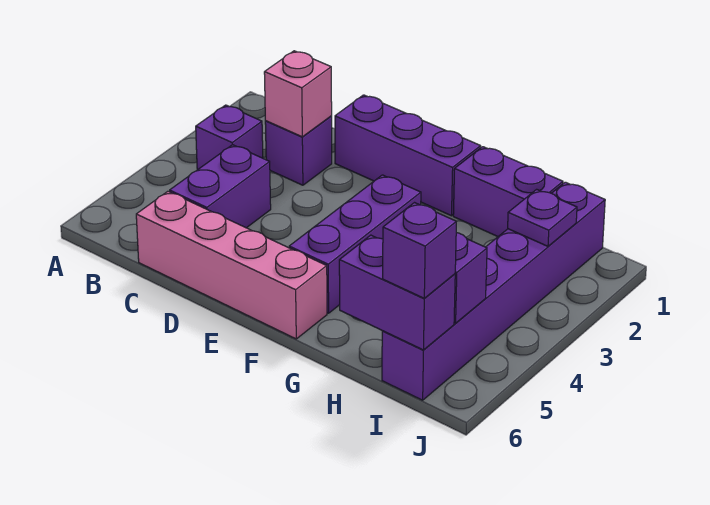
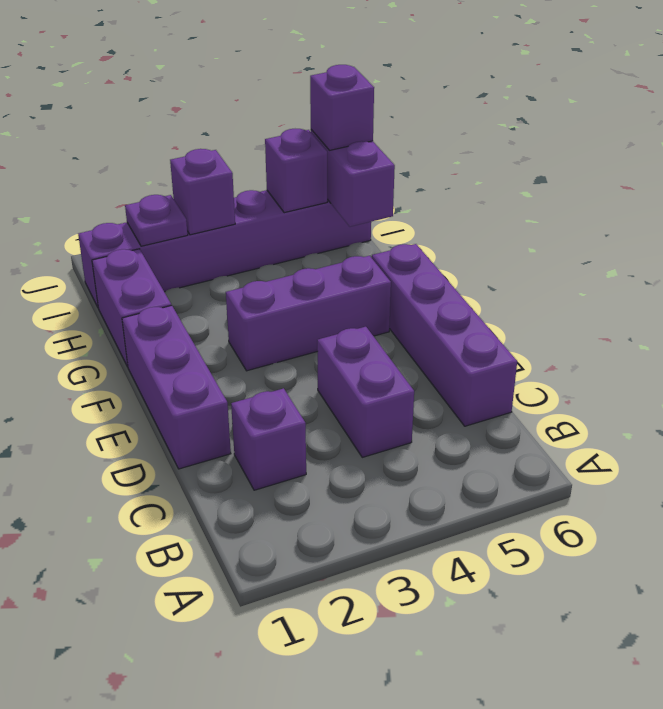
purple 1x1 brick [196,105,263,170] -> purple 1x1 brick moved to [170,149,235,235]
pink 1x1 brick [264,51,332,137] -> none
purple 1x2 brick [170,145,271,228] -> purple 1x2 brick turned to [317,327,414,457]
pink 1x4 brick [136,191,327,339] -> purple 1x4 brick [372,244,517,426]

